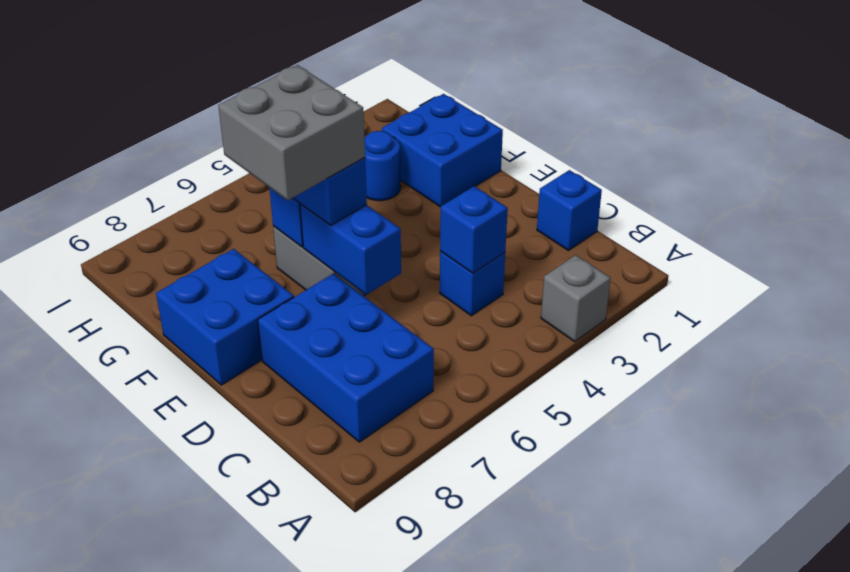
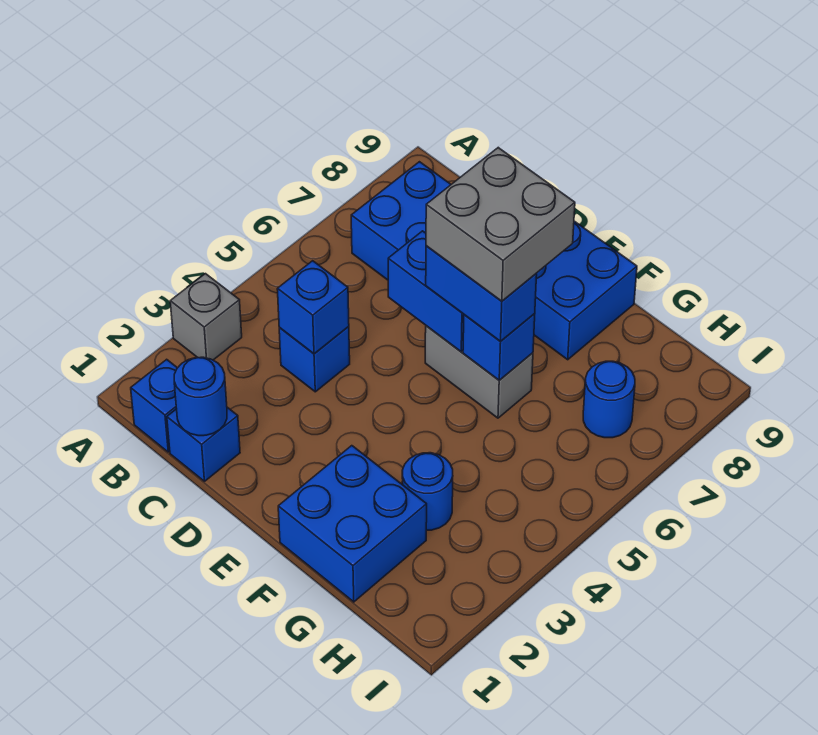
none -> blue 1x1 brick [131,359,177,452]
none -> blue 1x1 round brick [174,357,227,436]
none -> blue 1x1 round brick [583,361,635,438]

